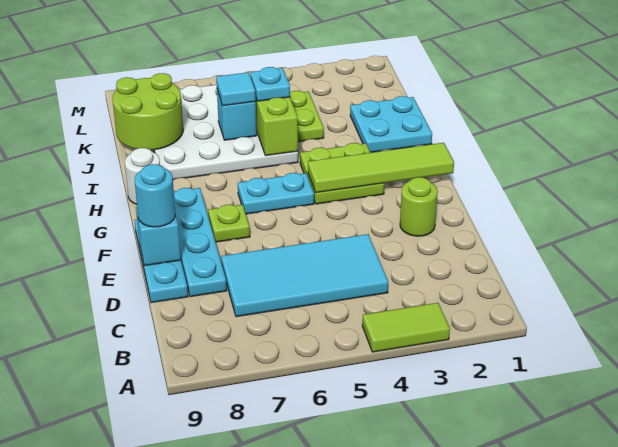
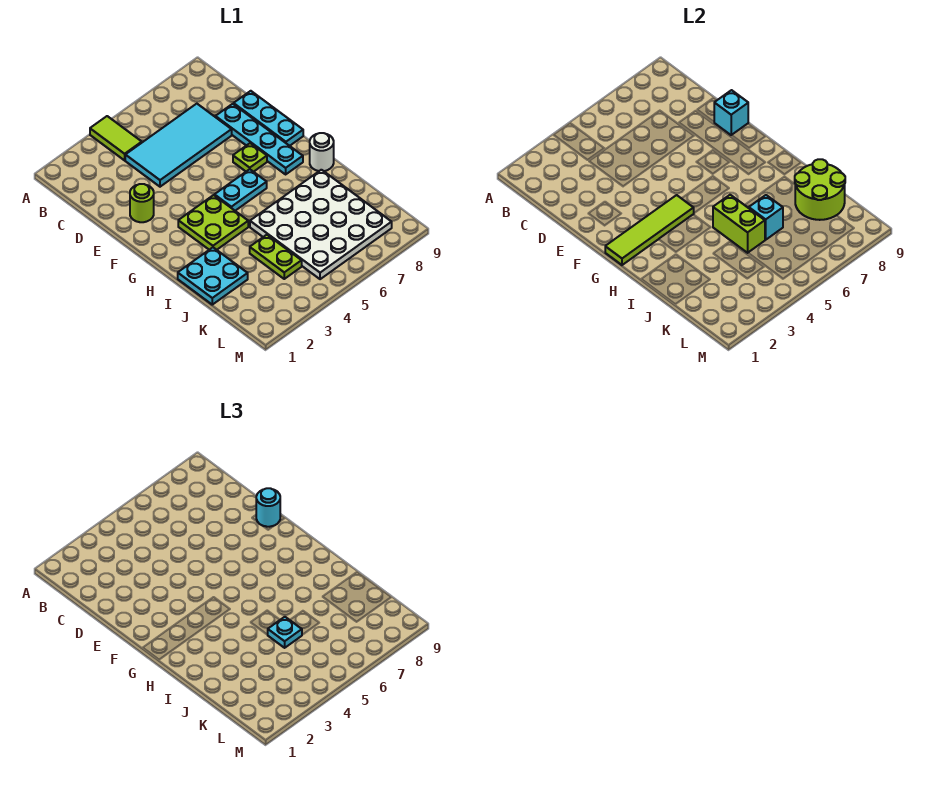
lime 1x2 tile [362,303,450,352] -> lime 1x2 tile turned to [90,116,142,160]
cyan 1x1 tile [216,72,256,106] -> none

